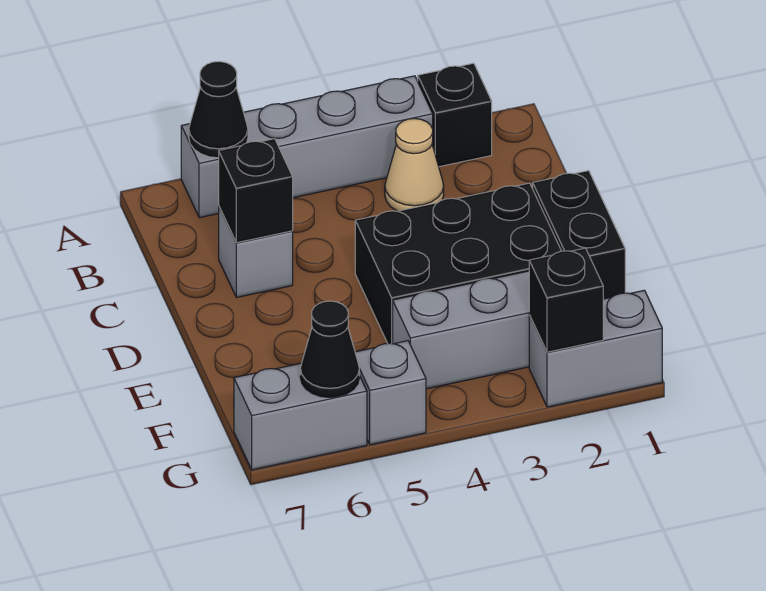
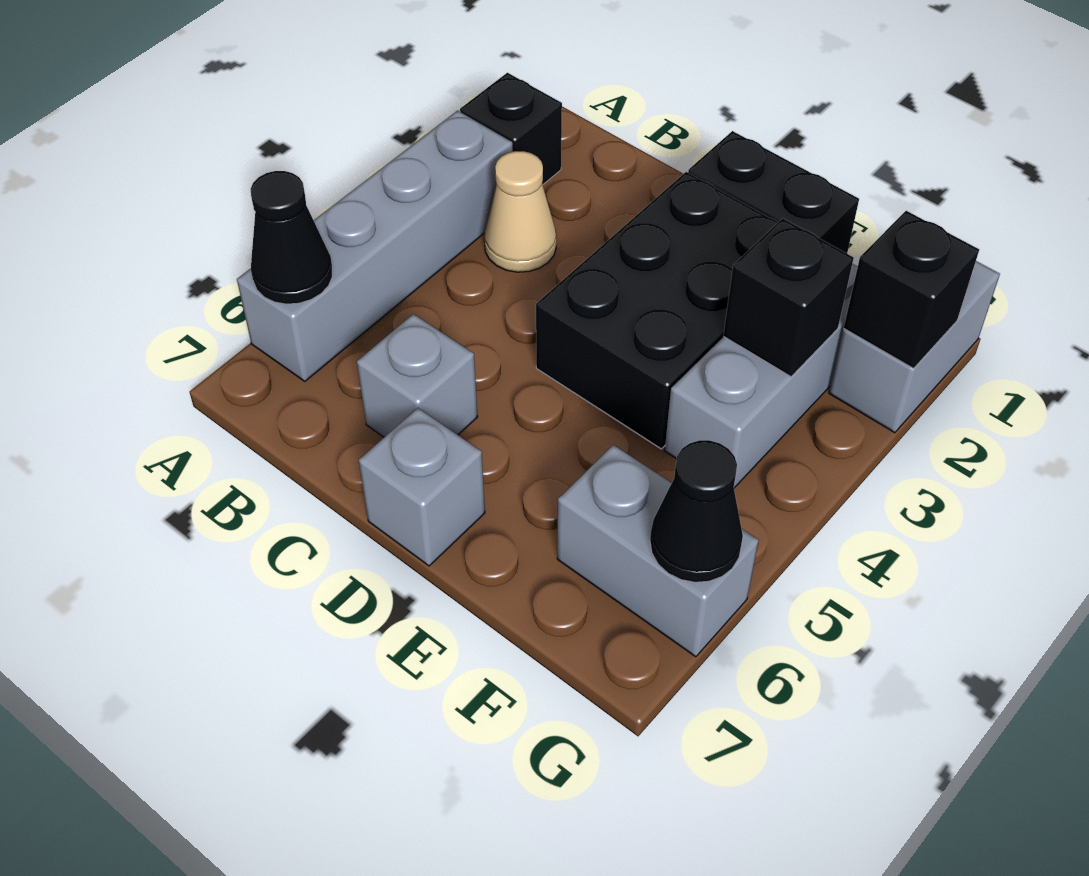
black 1x1 brick [219,139,293,243] -> black 1x1 brick moved to [723,218,854,377]
grey 1x1 brick [355,341,426,445] -> grey 1x1 brick moved to [359,408,485,566]
grey 1x2 brick [234,363,367,470] -> grey 1x2 brick turned to [557,445,759,657]

